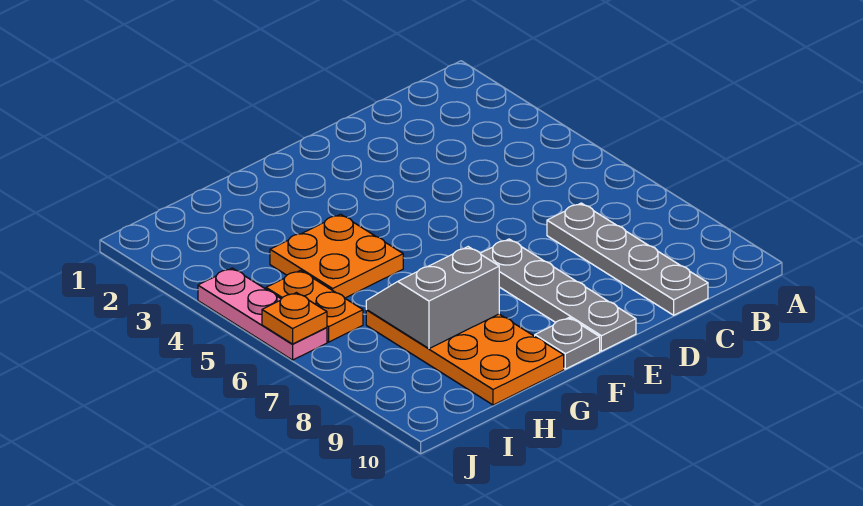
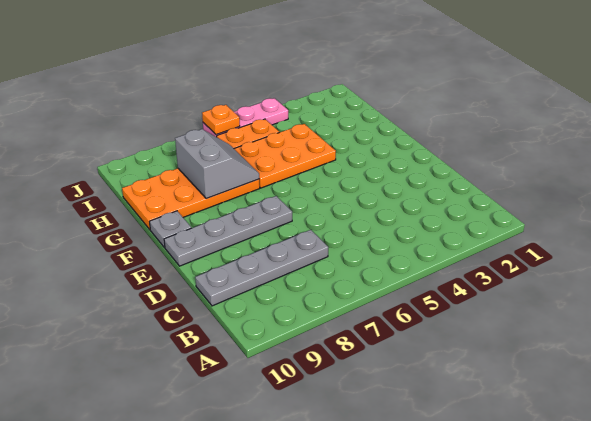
orange 2x2 plate [270,214,403,298] -> orange 2x3 plate [234,124,336,188]

